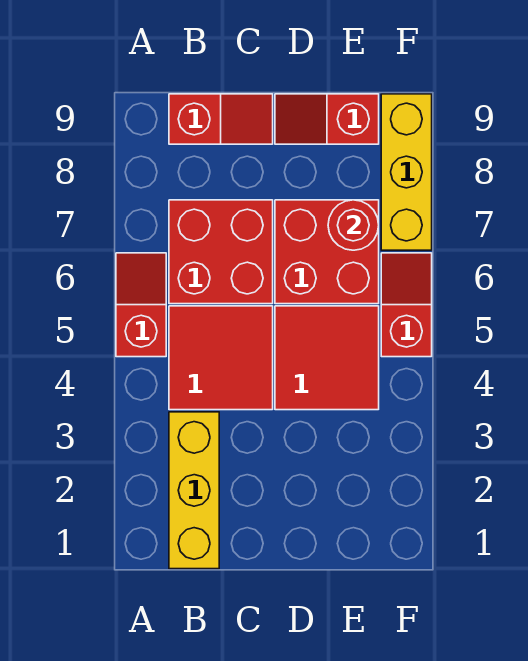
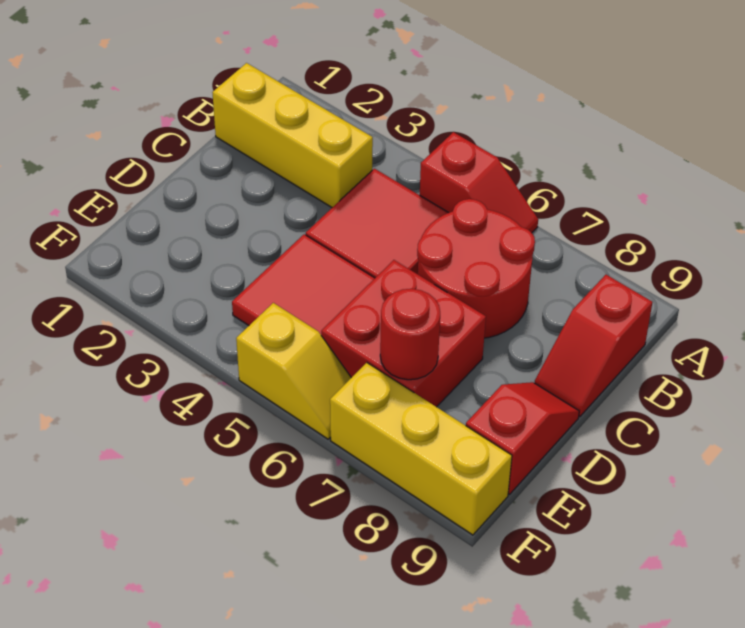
red 2x2 brick [169,200,273,304] -> red 2x2 round brick [417,199,535,338]
red 1x2 slope [381,253,432,357] -> yellow 1x2 slope [236,303,351,439]

